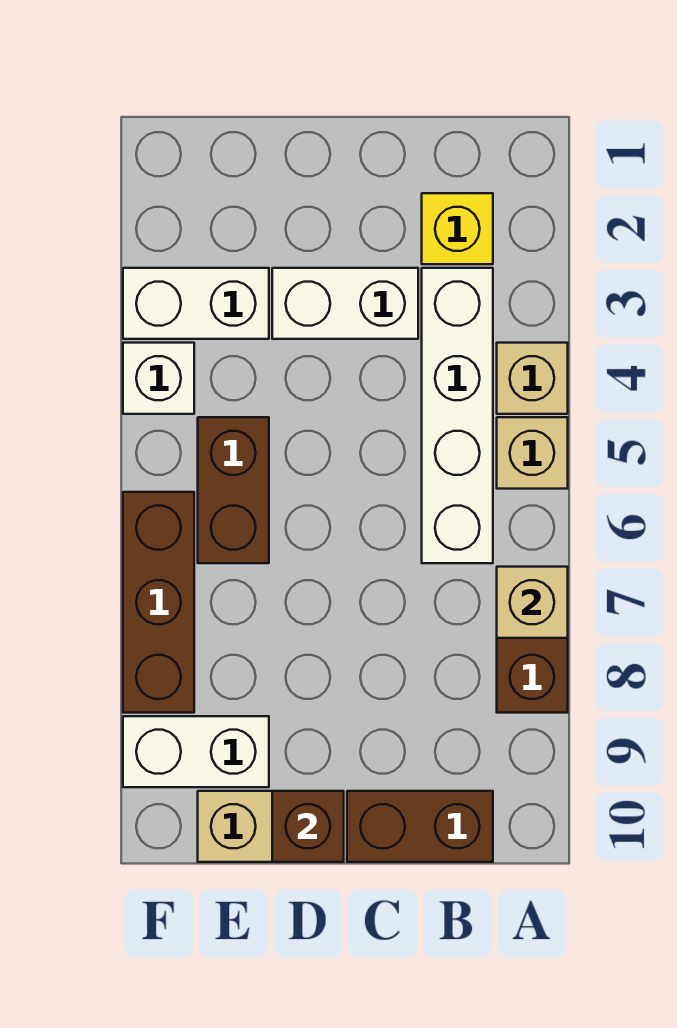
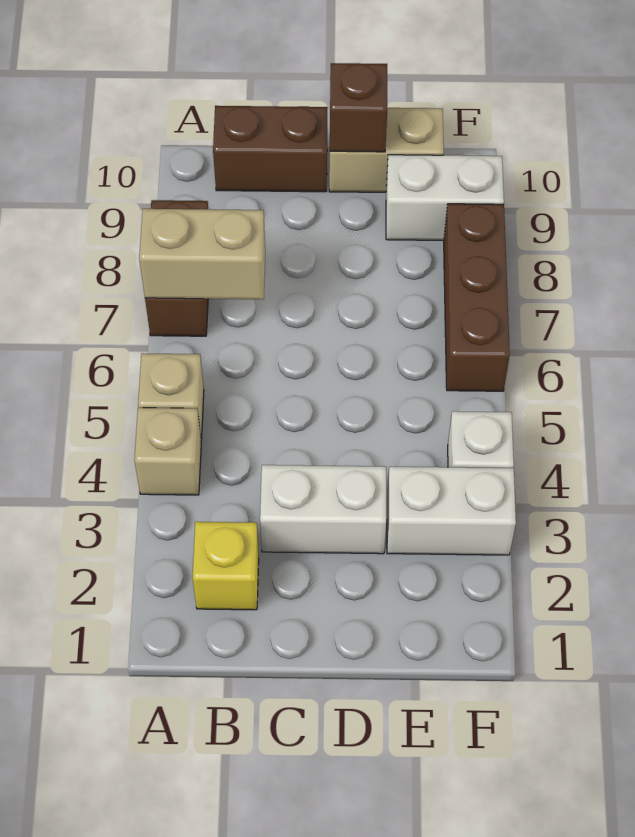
tan 1x1 brick [497,567,568,638] -> tan 1x2 brick [139,209,265,299]
white 1x4 brick [422,268,493,563] -> none
brown 1x2 brick [198,417,269,563] -> none

